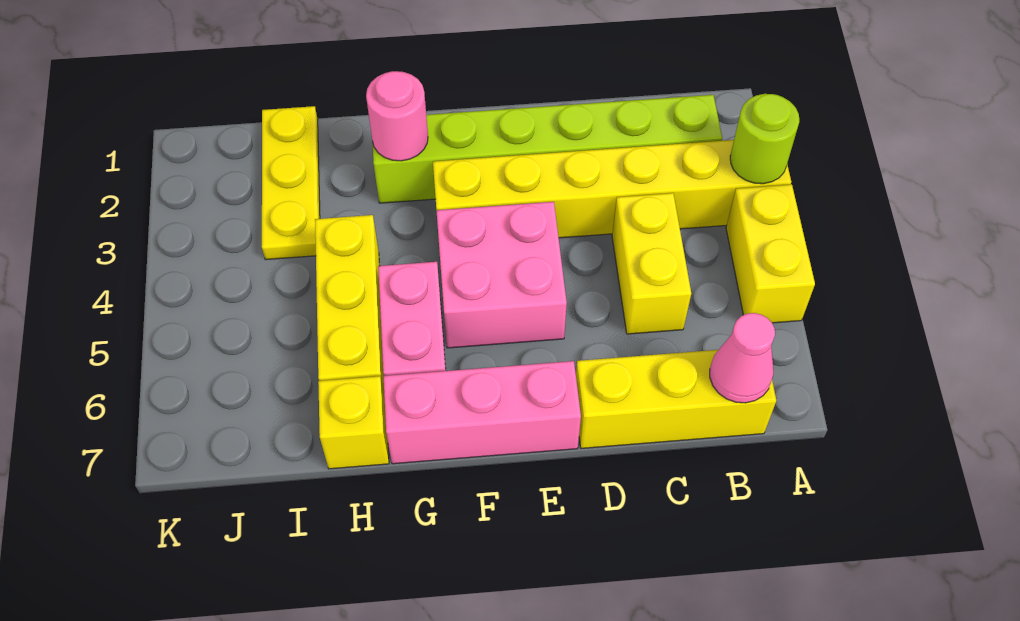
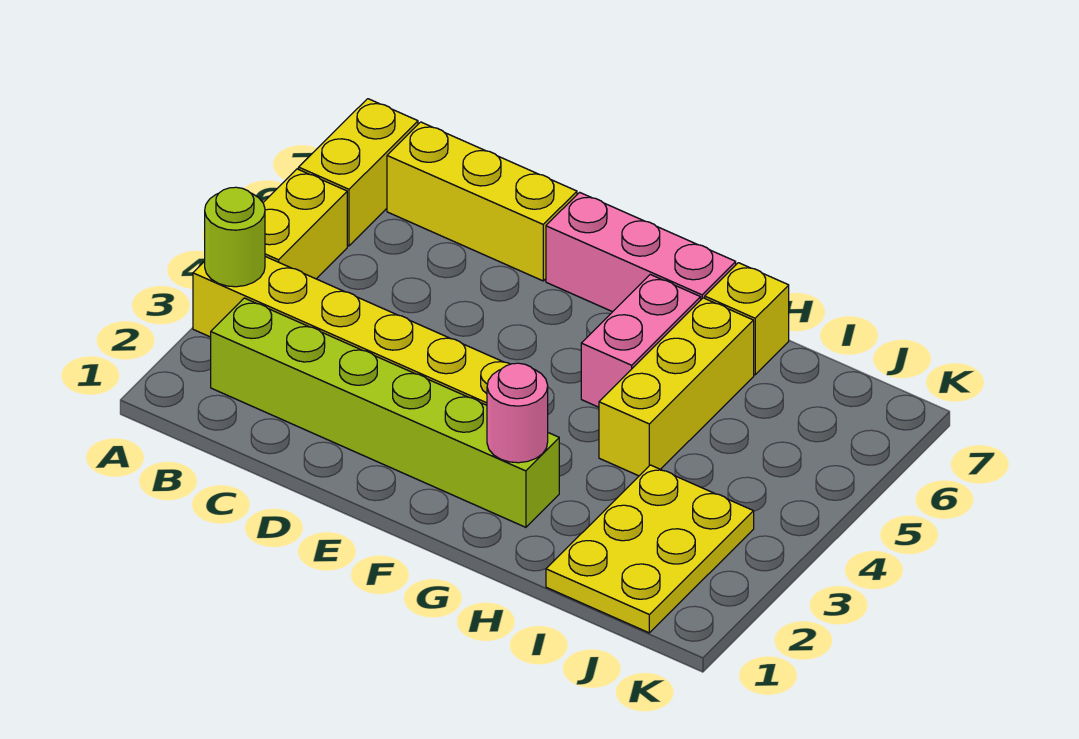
pink 1x1 cone [710,313,775,403] -> none
yellow 1x2 brick [612,193,691,334] -> yellow 1x2 brick moved to [299,99,418,246]
pink 2x2 brick [436,202,567,348] -> none
yellow 1x3 plate [262,106,320,260] -> yellow 2x3 plate [546,465,754,633]

